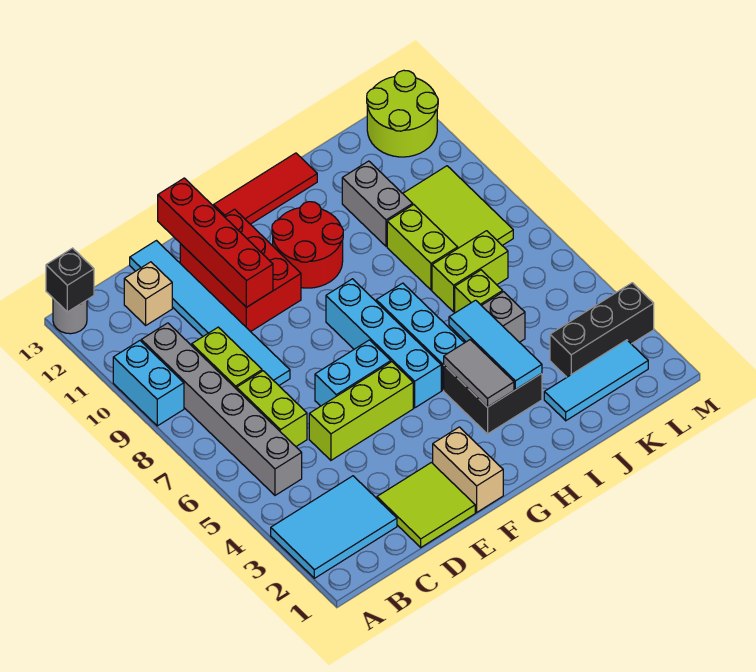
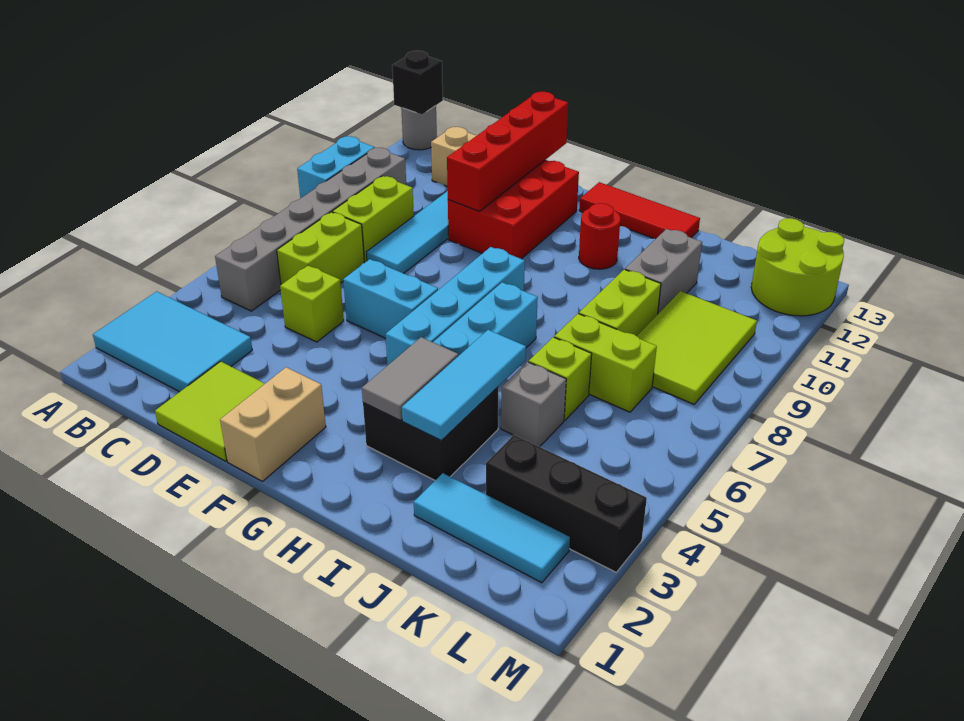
lime 1x3 brick [309,362,413,460] -> lime 1x1 brick [280,266,344,342]
red 2x2 round brick [272,202,343,288] -> red 1x1 round brick [579,203,621,269]

